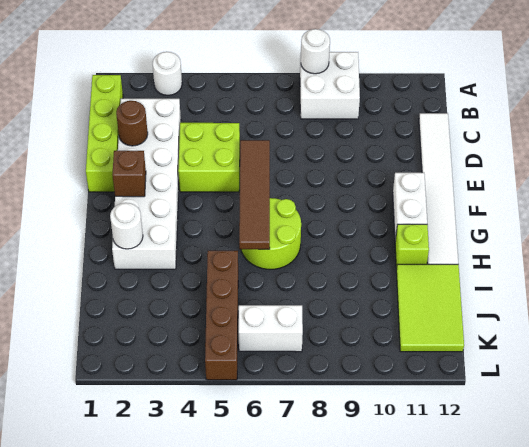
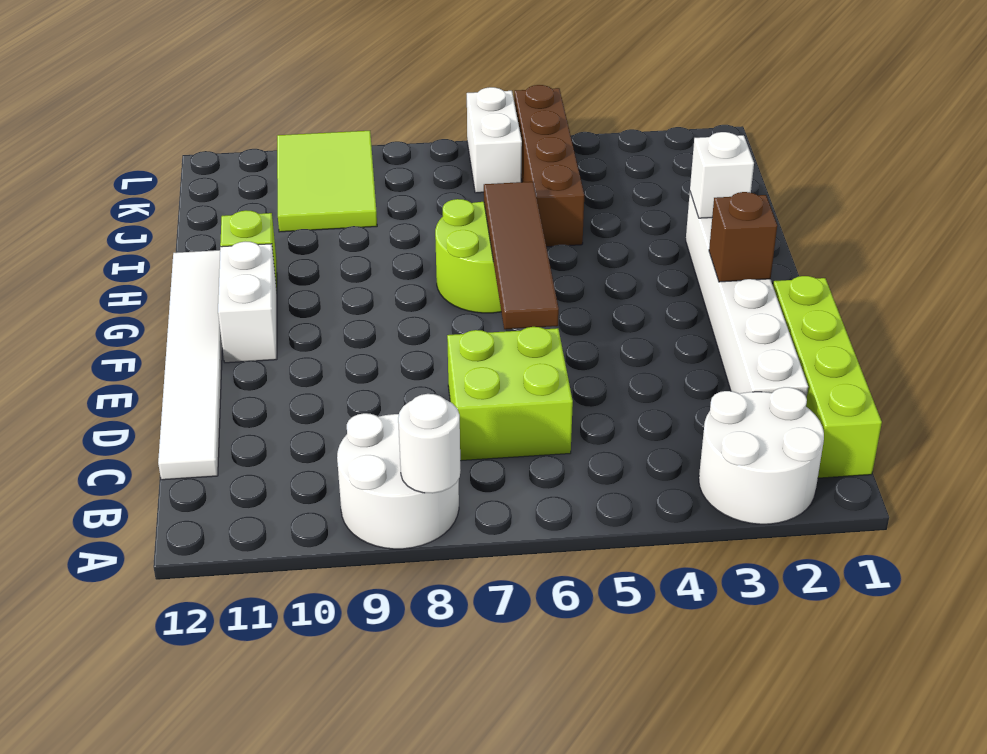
white 1x1 round brick [153,52,182,95] -> white 2x2 round brick [699,387,824,524]
white 2x2 brick [300,52,360,119] -> white 2x2 round brick [337,413,459,549]
white 2x6 brick [112,99,181,269] -> white 1x6 brick [686,192,808,398]
brown 1x1 round brick [116,101,148,146] -> none
lime 2x2 brick [178,123,240,192] -> lime 2x2 brick moved to [447,327,573,461]
white 1x1 round brick [110,203,143,249] -> white 1x1 brick [690,132,754,218]
lime 2x3 tile [396,264,464,352] -> lime 2x3 tile moved to [277,131,377,232]
white 1x2 brick [239,305,303,352] -> white 1x2 brick turned to [467,87,522,193]

